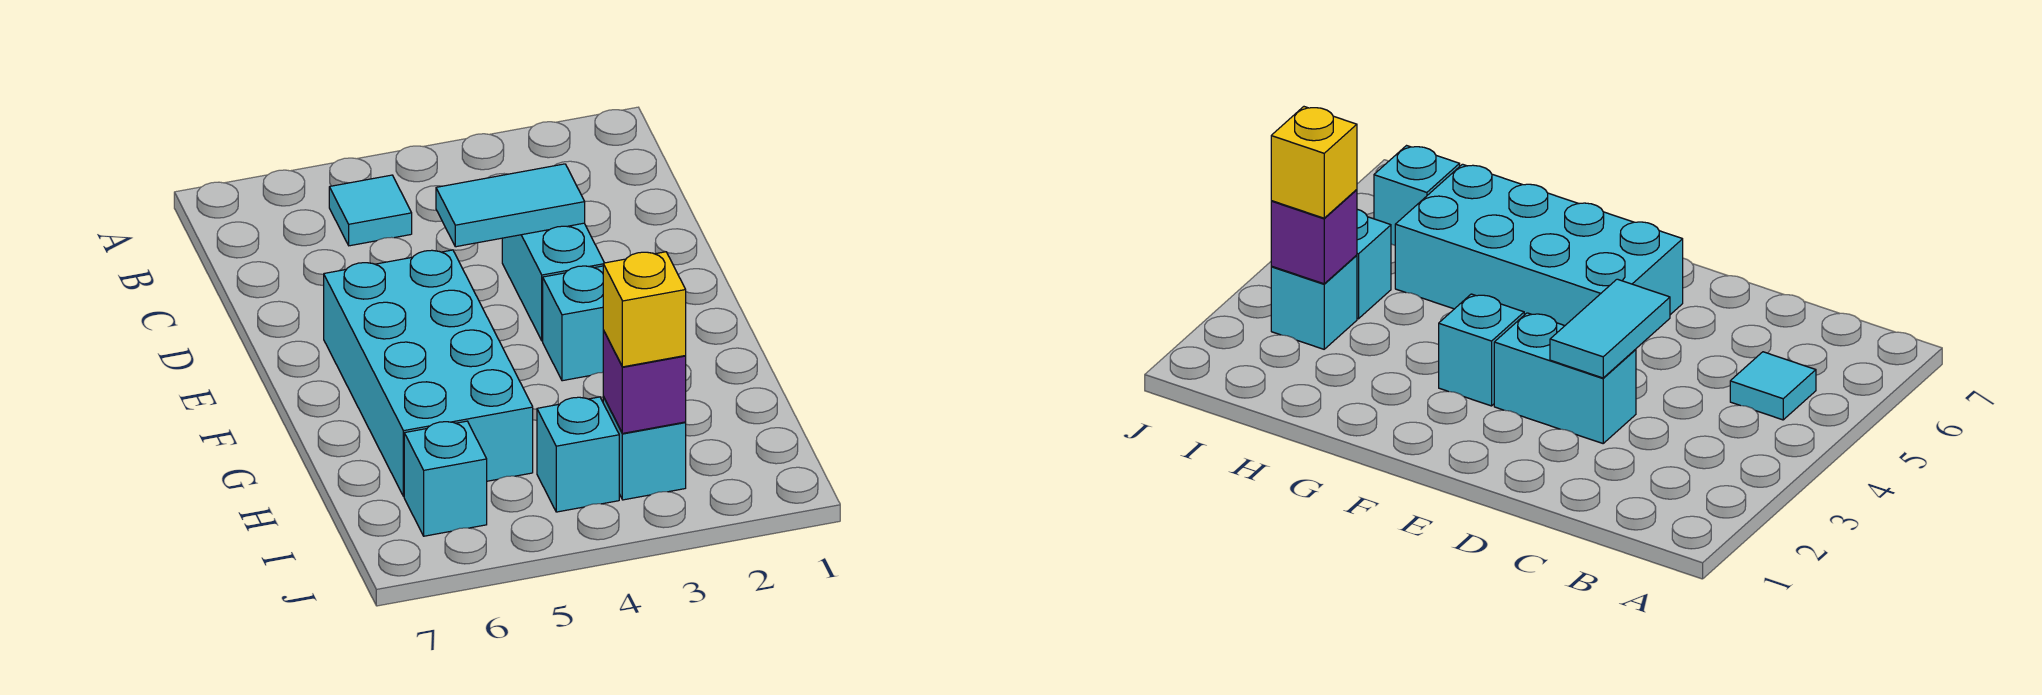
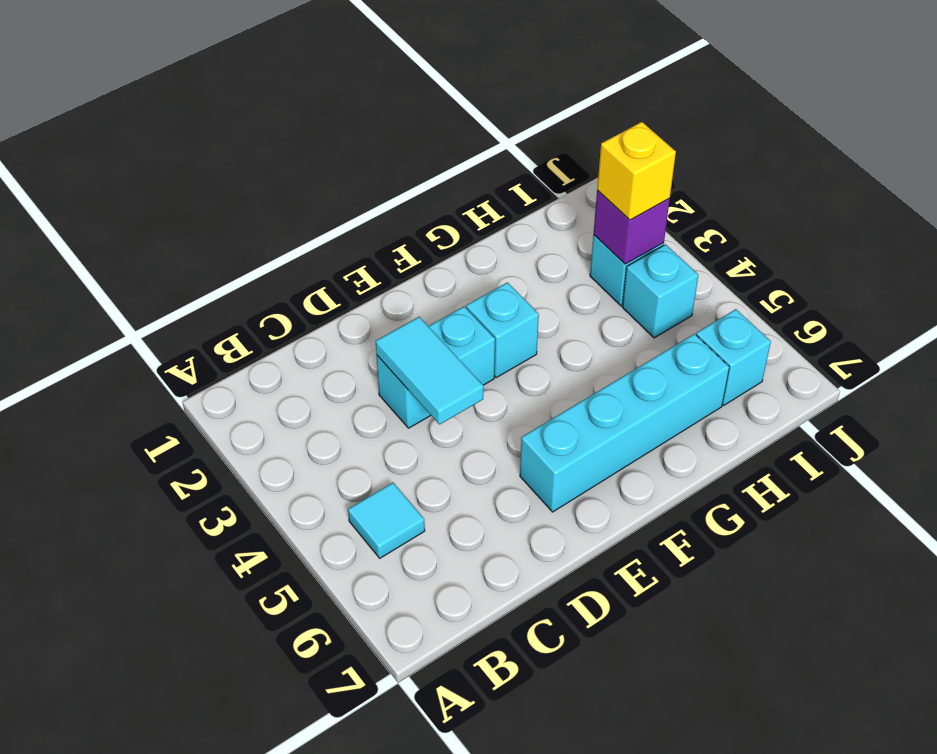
cyan 2x4 brick [324,250,533,496] -> cyan 1x4 brick [520,334,729,512]

